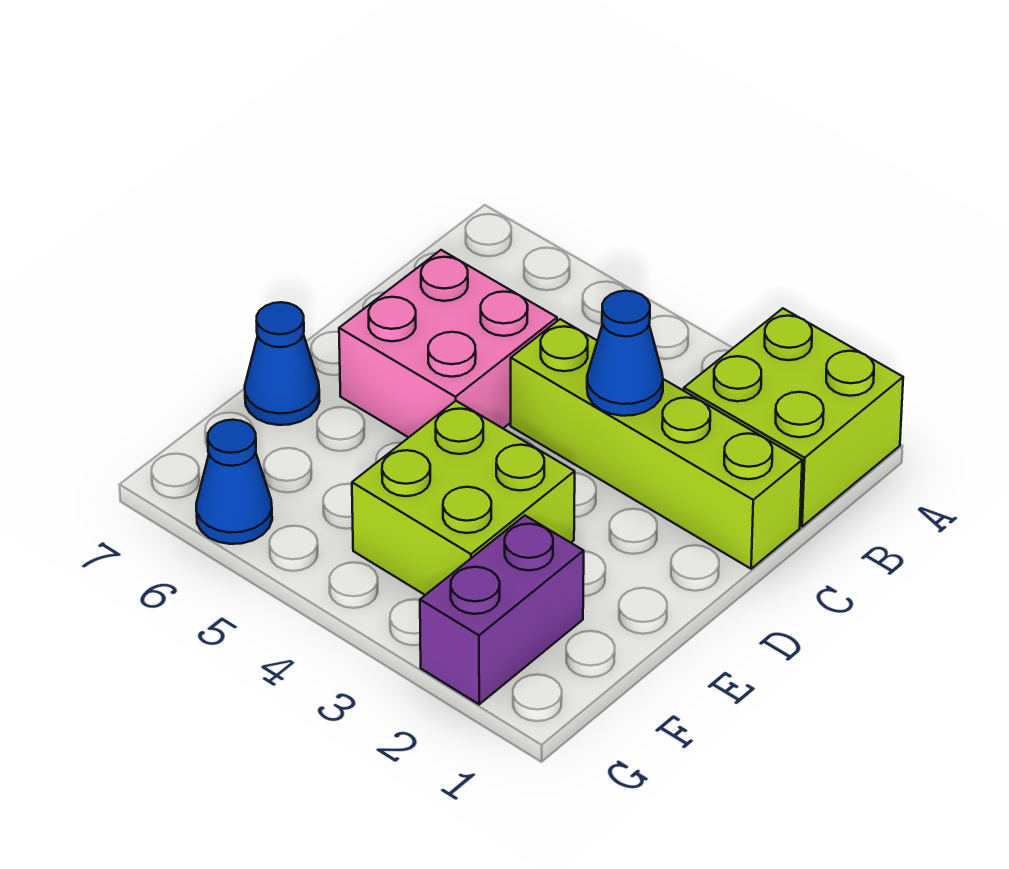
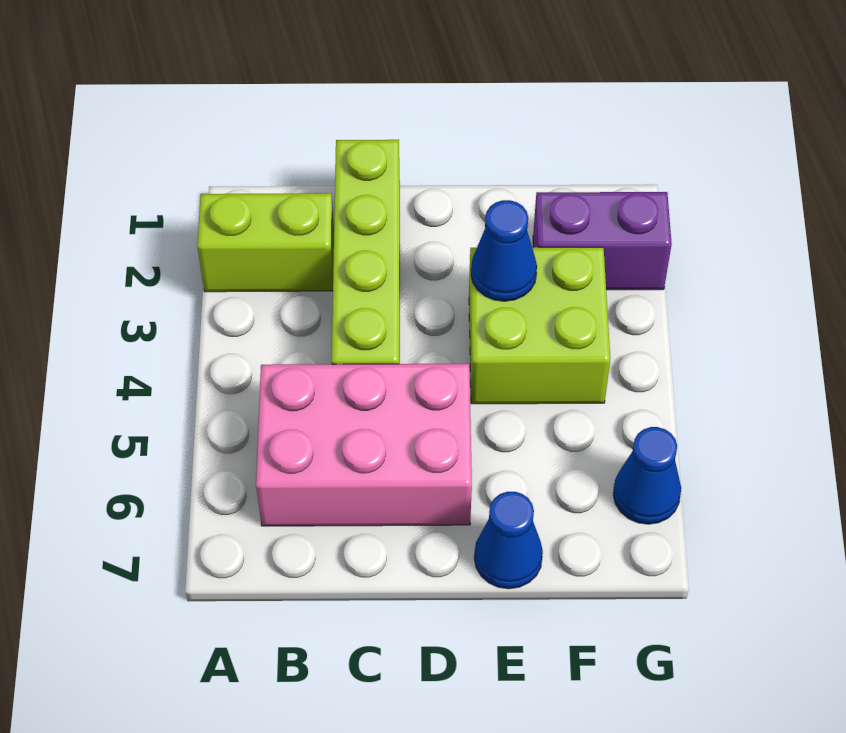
lime 2x2 brick [684,308,903,527] -> lime 1x2 brick [197,193,334,292]
blue 1x1 cone [587,291,663,416] -> blue 1x1 cone moved to [471,200,537,301]
pink 2x2 brick [339,250,557,438] -> pink 2x3 brick [256,364,472,526]

